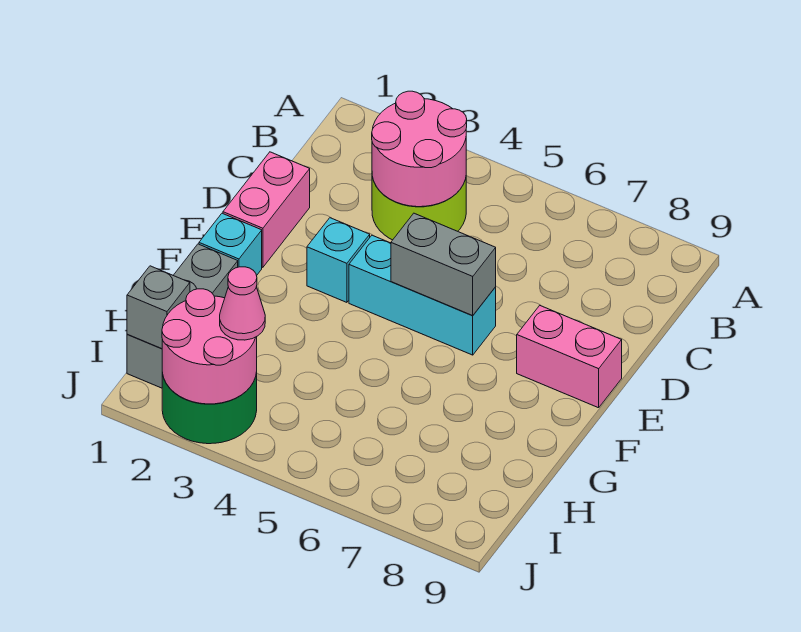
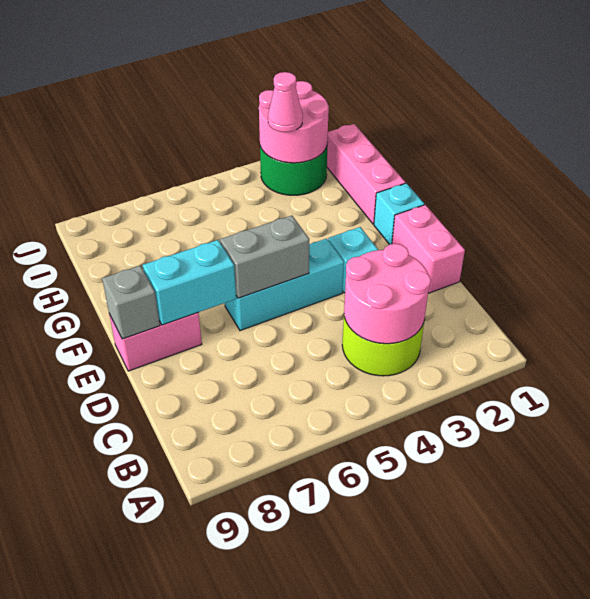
none -> cyan 1x2 brick [143,240,236,325]
grey 1x3 brick [127,244,238,388] -> pink 1x3 brick [327,124,406,224]
grey 1x1 brick [127,266,190,349] -> grey 1x1 brick moved to [102,266,160,339]

